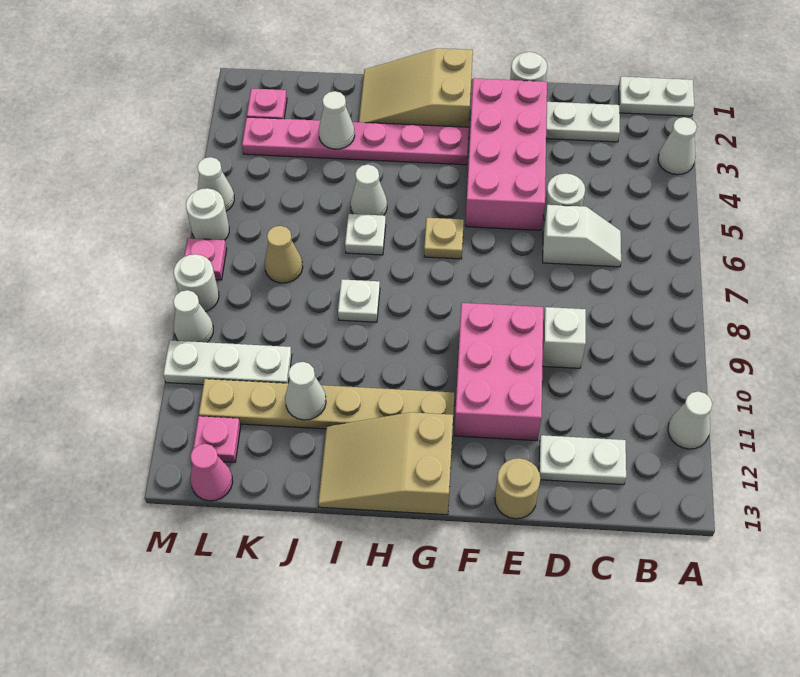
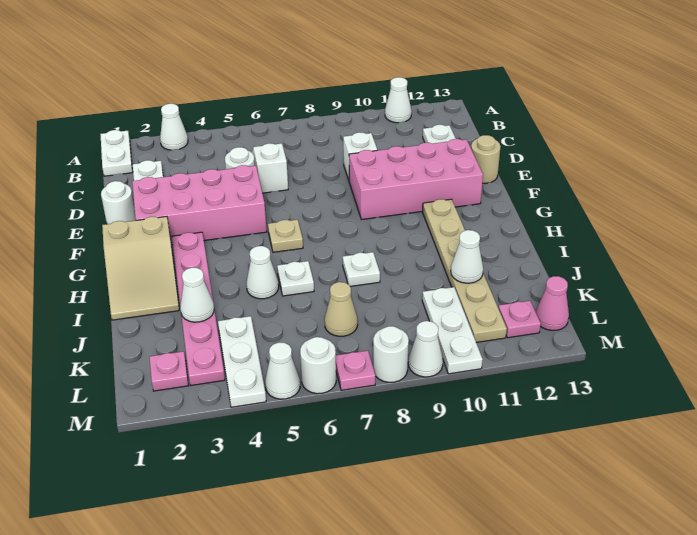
pink 2x3 brick [454,303,543,441] -> pink 2x4 brick [349,139,483,220]
tan 2x3 slope [318,412,453,515] -> none
none -> white 1x3 plate [218,316,266,407]

